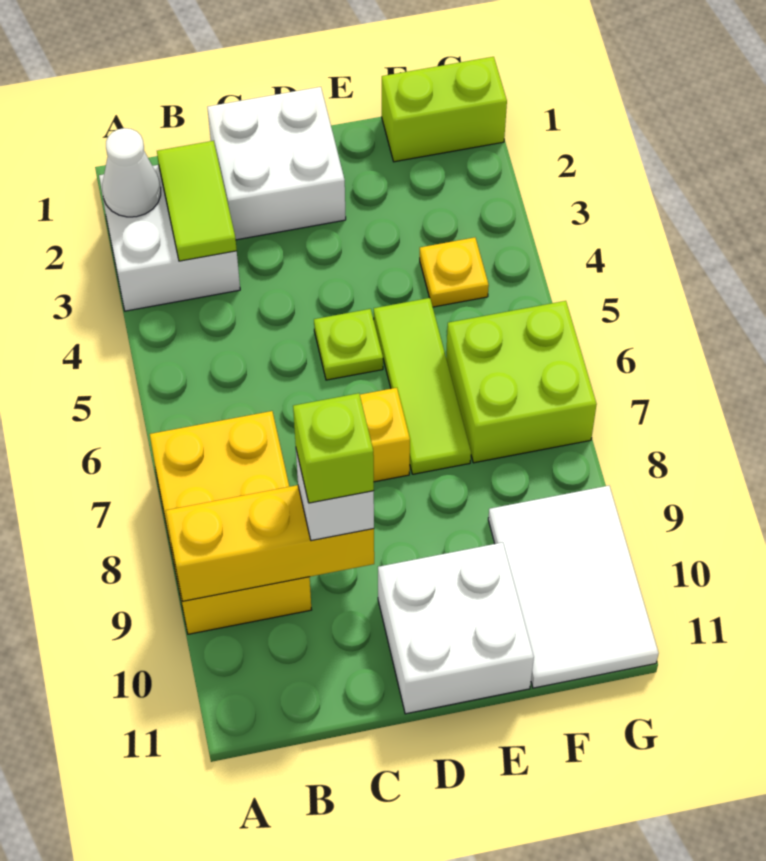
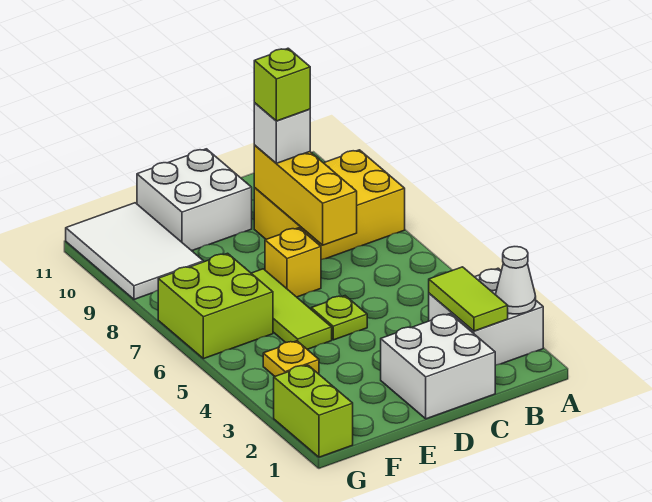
yellow 2x3 brick [150,411,312,634] -> yellow 2x3 brick turned to [254,150,405,259]
yellow 1x3 brick [166,485,374,601] -> yellow 1x3 brick turned to [254,146,357,245]
lime 1x2 brick [382,57,507,162] -> lime 1x2 brick turned to [274,365,353,457]

